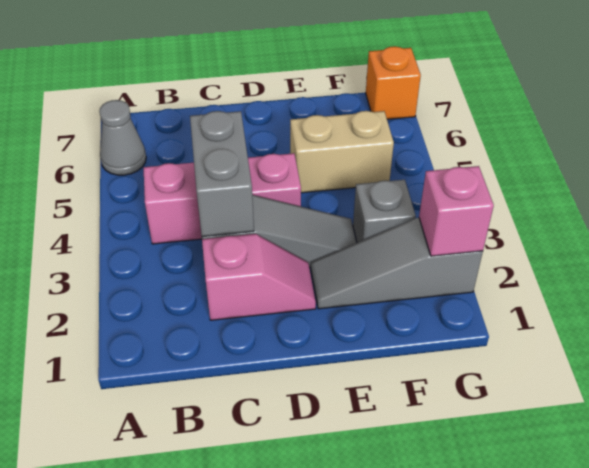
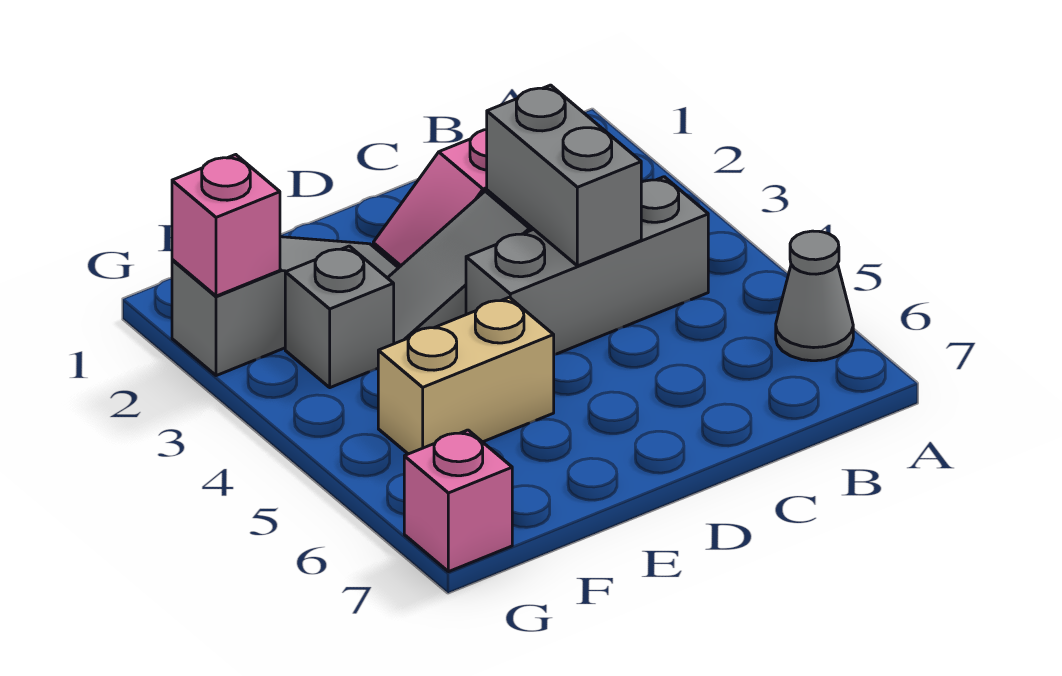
pink 1x3 brick [144,153,301,244] -> grey 1x3 brick [466,177,708,355]
orange 1x1 brick [366,46,421,119] -> pink 1x1 brick [404,430,512,572]

